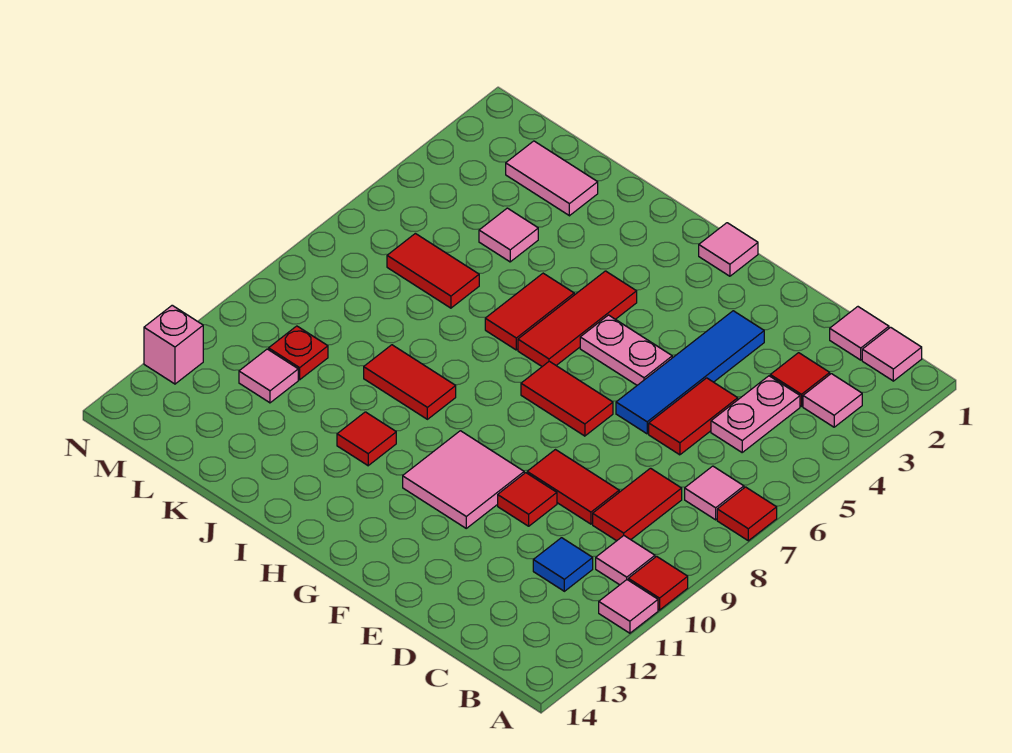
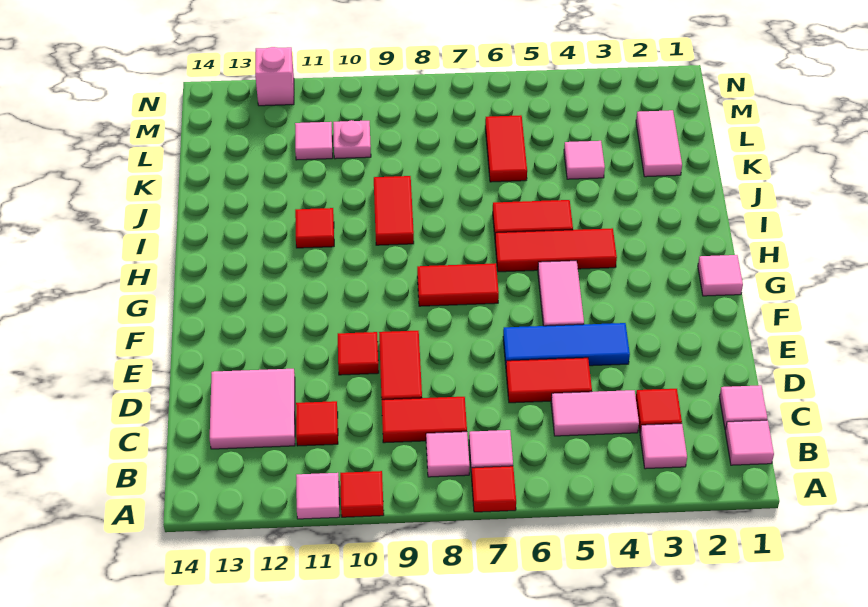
pink 1x1 tile [596,536,655,585] -> pink 1x1 tile moved to [426,432,470,477]
pink 1x2 plate [711,376,800,452] -> pink 1x2 tile [551,390,639,436]
blue 1x1 tile [533,538,593,591] -> red 1x1 tile [296,401,338,446]
blue 1x4 tile [616,311,764,434] -> blue 1x3 tile [503,323,630,366]
pink 1x2 plate [580,315,672,385] -> pink 1x2 tile [538,261,584,326]
red 1x2 tile [521,361,613,436] -> red 1x2 tile turned to [417,263,499,306]
pink 2x2 tile [403,431,524,528] -> pink 2x2 tile moved to [210,369,295,449]
red 1x1 plate [269,326,328,380] -> pink 1x1 plate [333,120,371,159]

